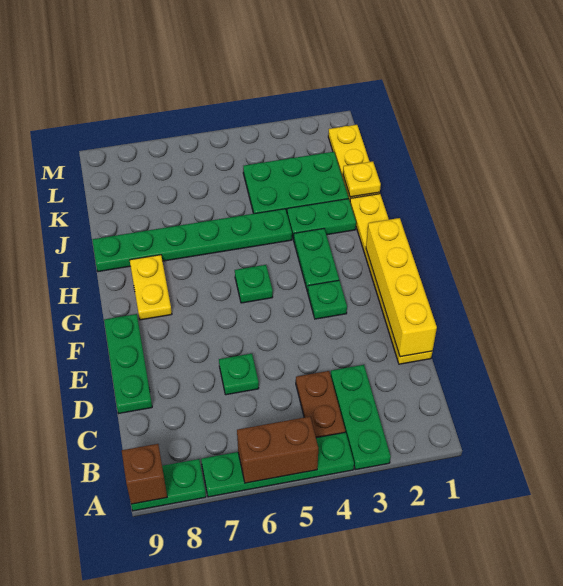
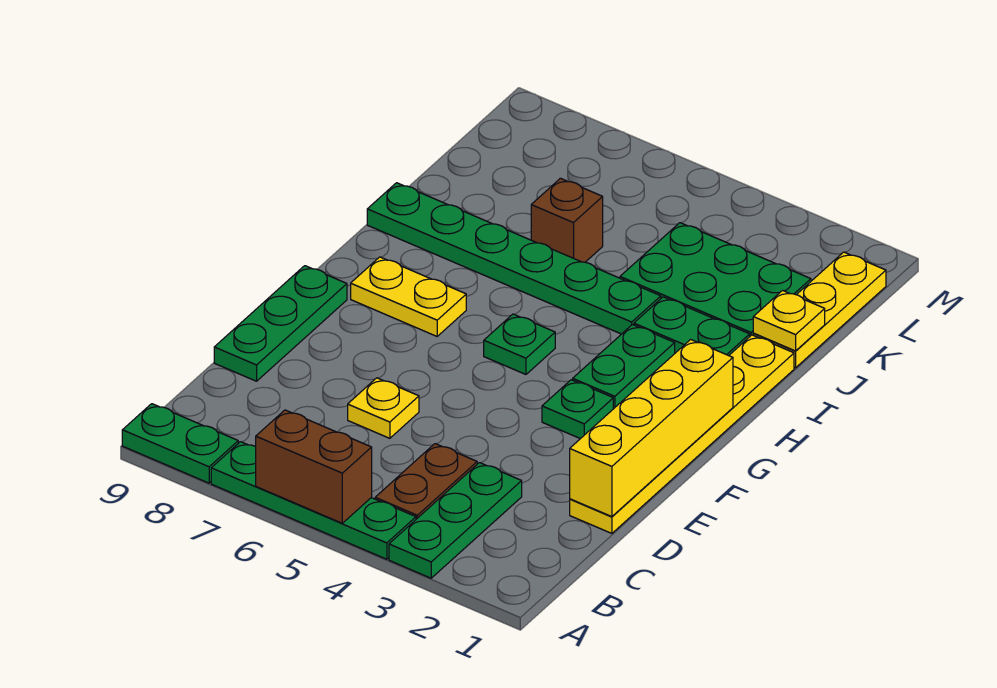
brown 1x1 brick [122,444,167,504] -> brown 1x1 brick moved to [531,178,603,262]
green 1x1 plate [219,354,259,395] -> yellow 1x1 plate [348,378,419,438]
yellow 1x2 plate [130,255,172,320] -> yellow 1x2 plate turned to [351,257,466,336]

